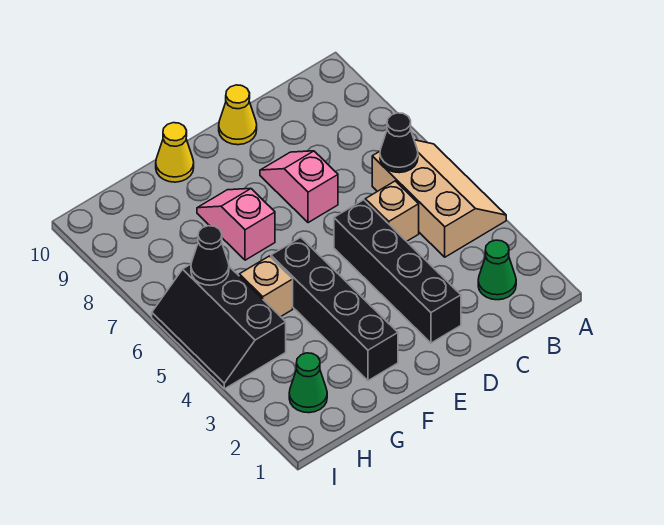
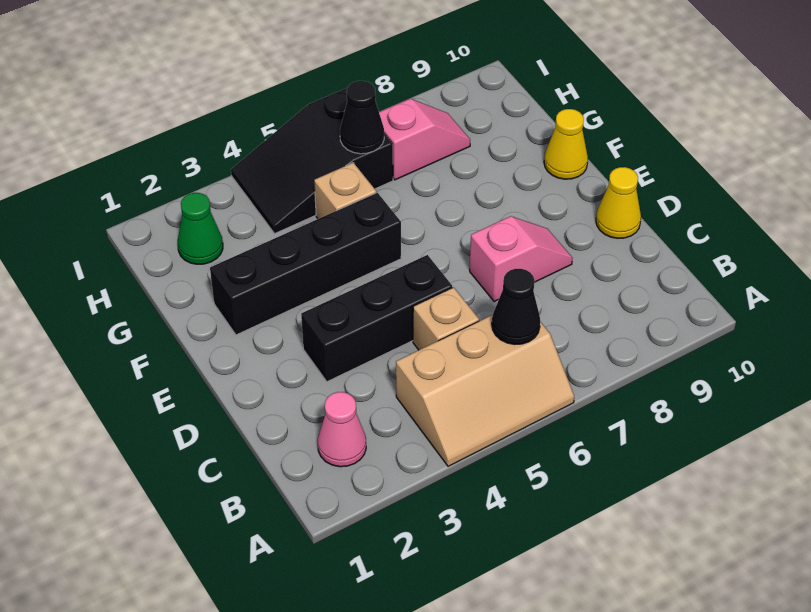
green 1x1 cone [478,240,516,300] -> pink 1x1 cone [318,392,366,467]
black 1x4 brick [334,200,461,343] -> black 1x3 brick [301,255,452,382]
pink 1x2 slope [197,189,275,260] -> pink 1x2 slope moved to [379,99,470,180]
black 2x3 slope [152,264,286,389] -> black 2x3 slope turned to [231,88,393,234]

